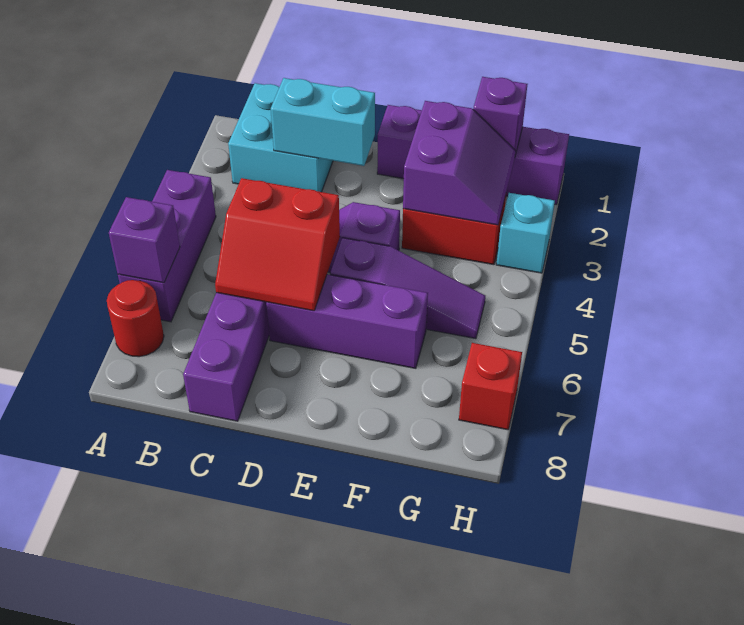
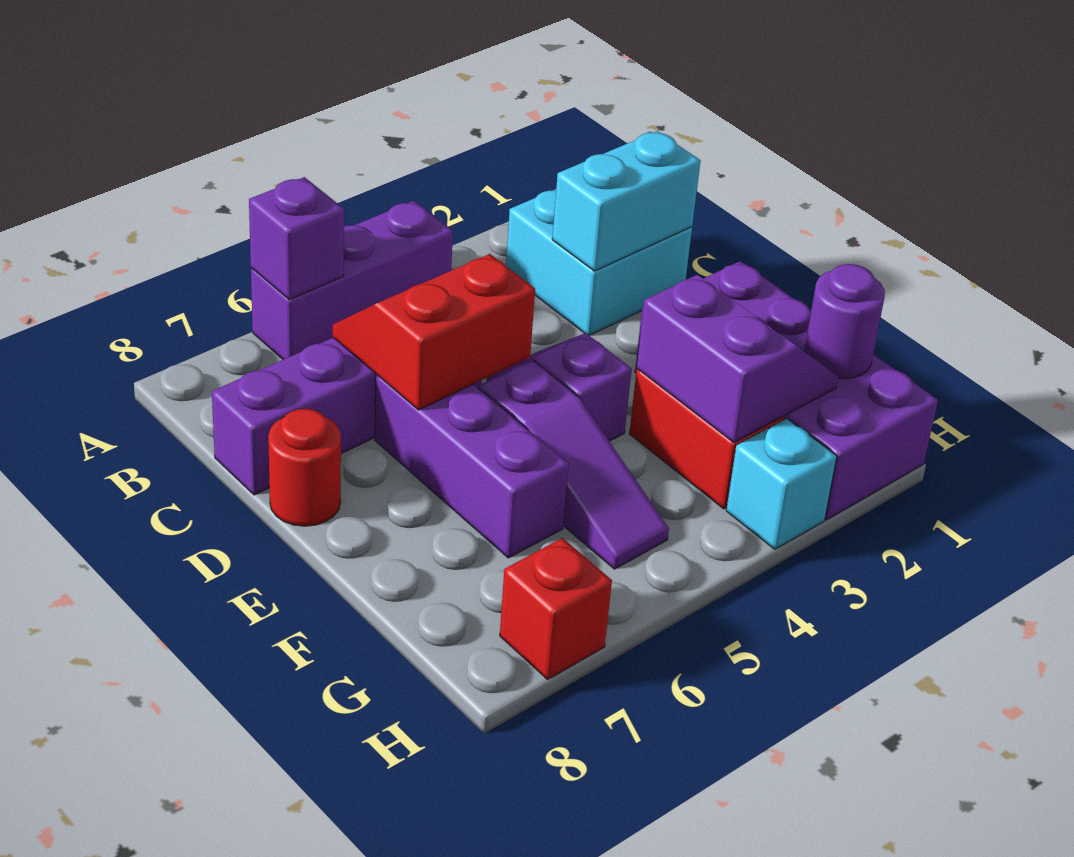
red 1x1 round brick [107,280,164,357] -> red 1x1 round brick moved to [268,409,341,526]
cyan 1x2 brick [271,78,375,166] -> cyan 1x2 brick turned to [552,131,701,271]
red 2x2 slope [215,178,340,311] -> red 2x2 slope turned to [333,254,535,410]
purple 1x4 brick [377,105,569,204] -> purple 2x4 brick [635,261,938,520]
purple 2x2 slope [403,101,516,225] -> purple 2x2 slope turned to [637,275,838,443]
purple 1x1 brick [473,77,527,155] -> purple 1x1 round brick [804,264,885,379]

